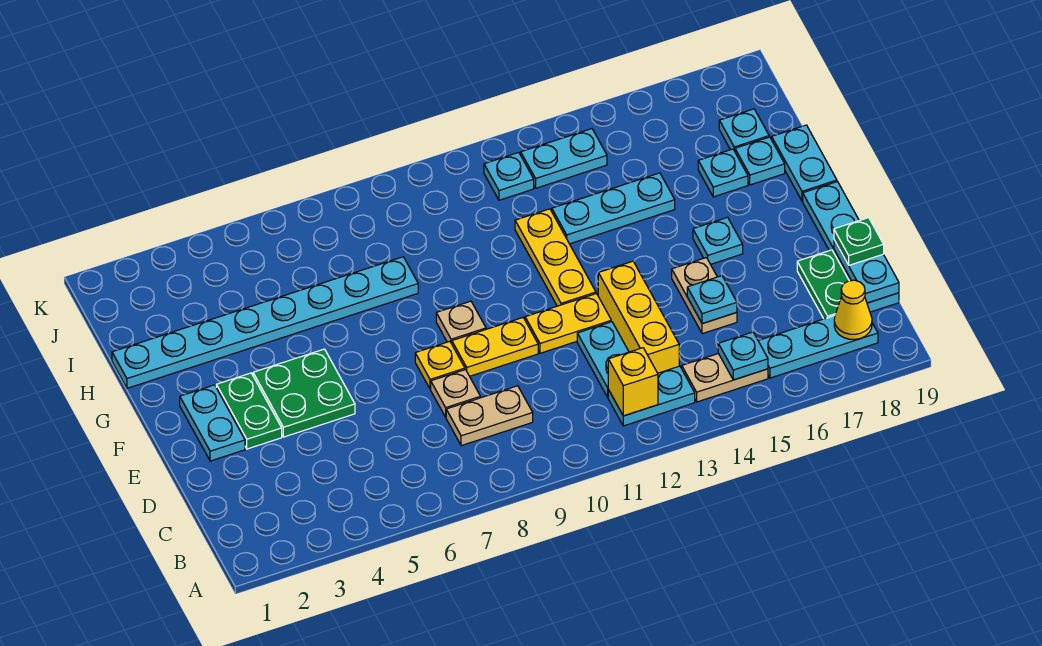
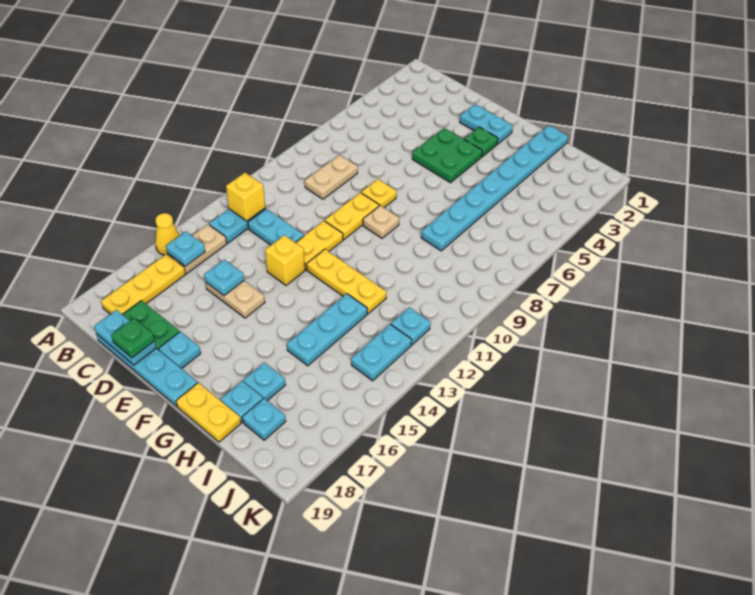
cyan 1x3 plate [758,316,878,378] -> yellow 1x3 plate [101,254,186,314]
yellow 1x1 cone [834,280,872,340] -> yellow 1x1 cone moved to [155,213,180,255]
yellow 1x3 brick [598,261,679,373] -> yellow 1x1 brick [265,235,305,285]
tan 1x1 plate [431,370,480,417] -> none
green 1x2 plate [216,373,282,449] -> green 1x1 plate [464,127,498,157]
cyan 1x1 plate [693,217,743,264] -> cyan 1x1 plate moved to [159,332,201,369]
cyan 1x2 plate [772,125,837,201] -> yellow 1x2 plate [176,383,241,442]

